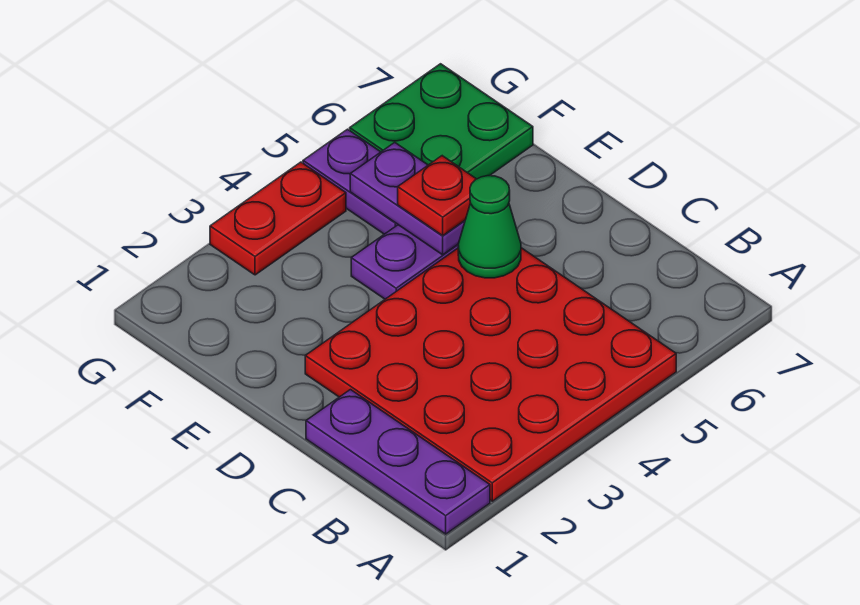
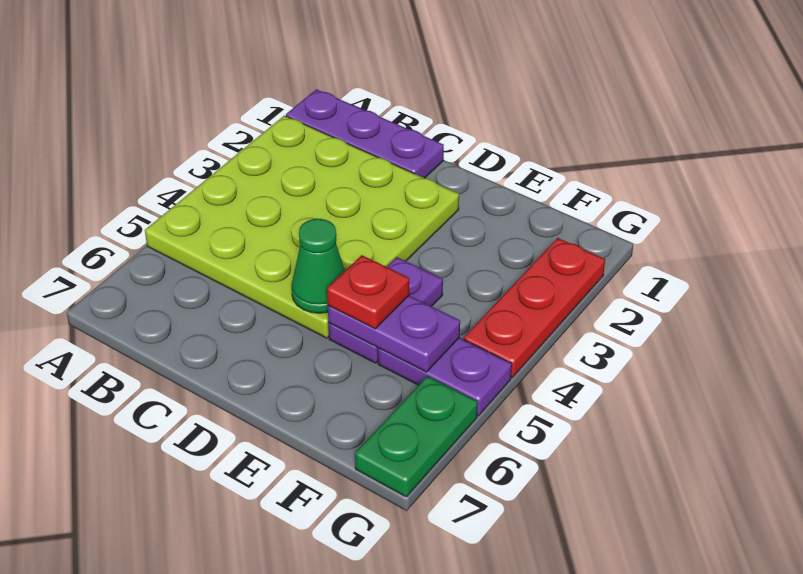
red 4x4 plate [305,248,676,501] -> lime 4x4 plate [145,115,459,338]
green 2x2 plate [350,64,533,179] -> green 1x2 plate [355,376,478,497]
red 1x2 plate [210,162,346,275] -> red 1x3 plate [464,238,605,378]

